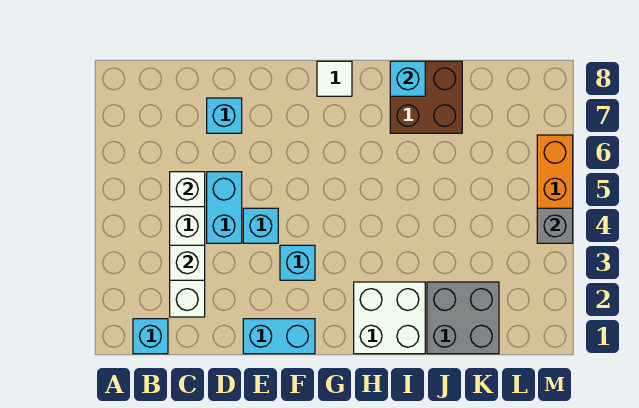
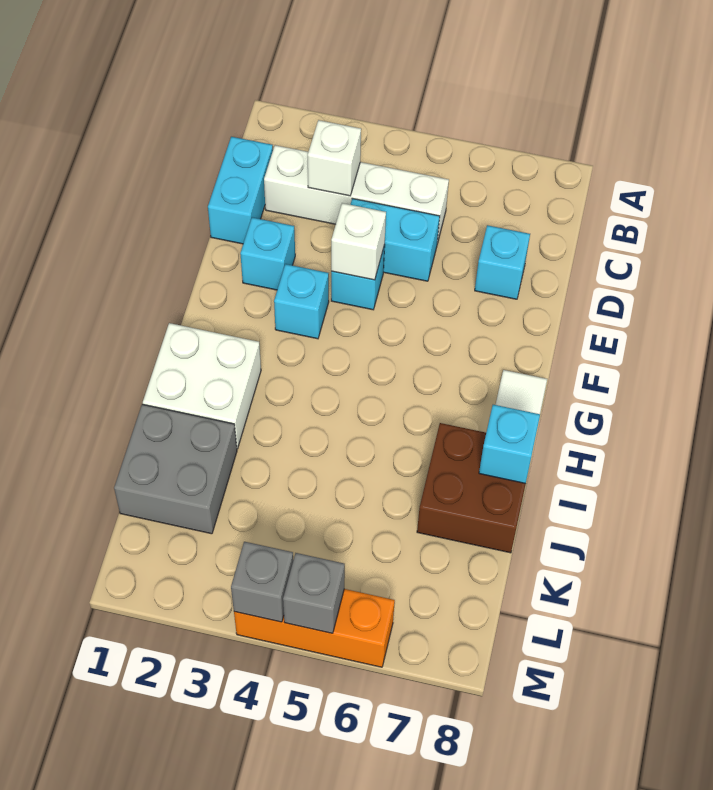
cyan 1x1 brick [133,319,168,354] -> cyan 1x1 brick moved to [240,217,295,290]
white 1x1 brick [170,172,205,207] -> white 1x1 brick moved to [331,203,386,280]
cyan 1x2 brick [243,319,315,354] -> cyan 1x2 brick moved to [208,137,273,244]
none -> grey 1x1 brick [283,553,345,633]

